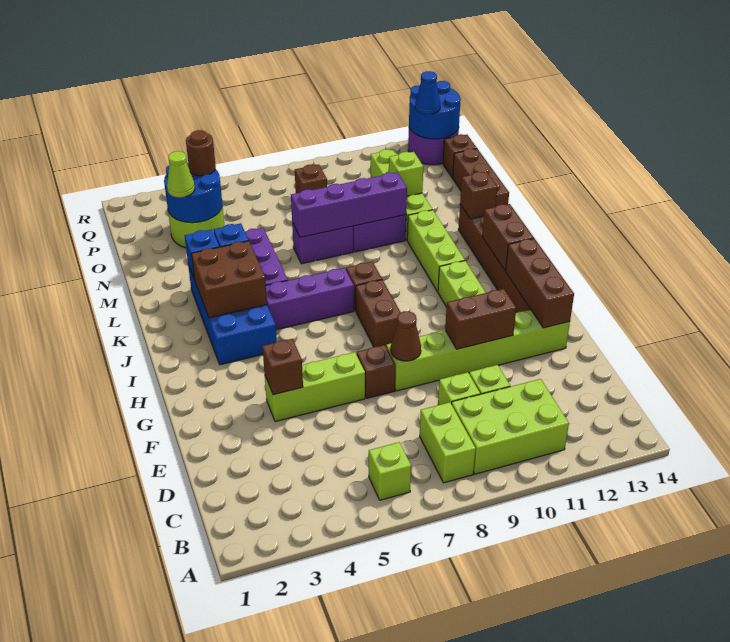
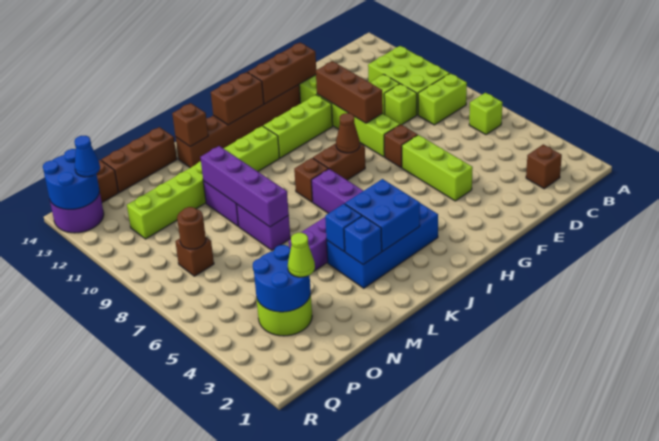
brown 1x1 brick [262,339,303,395] -> brown 1x1 brick moved to [526,144,562,189]
brown 1x1 cone [391,311,421,361] -> brown 1x1 cone moved to [336,113,360,153]
brown 1x2 brick [445,289,516,349] -> brown 1x3 brick [316,61,383,123]
brown 2x2 brick [192,241,267,318] -> blue 2x2 brick [345,179,420,251]
lime 1x1 brick [389,152,423,196] -> none
brown 1x1 round brick [186,130,216,176] -> brown 1x1 round brick moved to [177,207,206,249]

